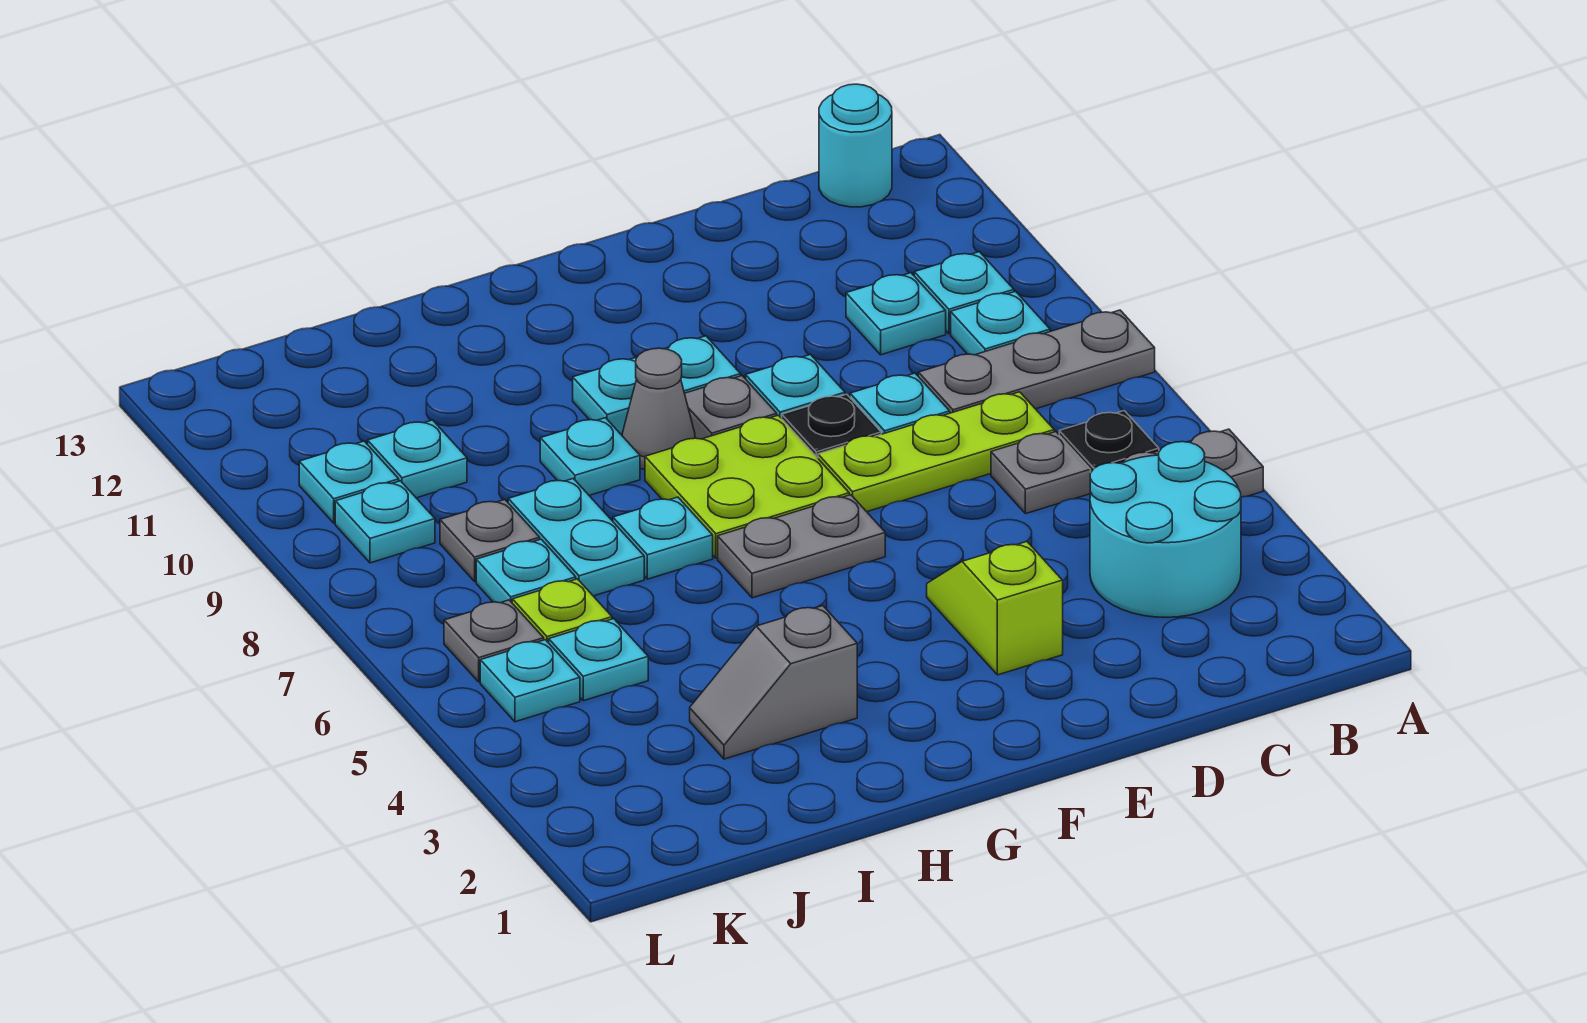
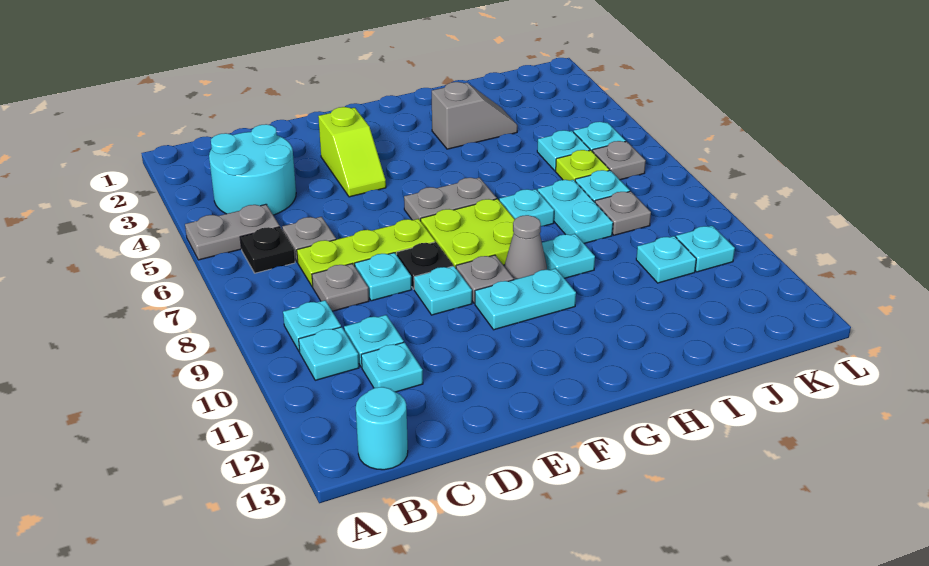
grey 1x3 plate [918,310,1155,413] -> grey 1x1 plate [312,264,369,311]
cyan 1x1 plate [335,481,435,563] -> cyan 1x1 plate moved to [361,342,423,392]

